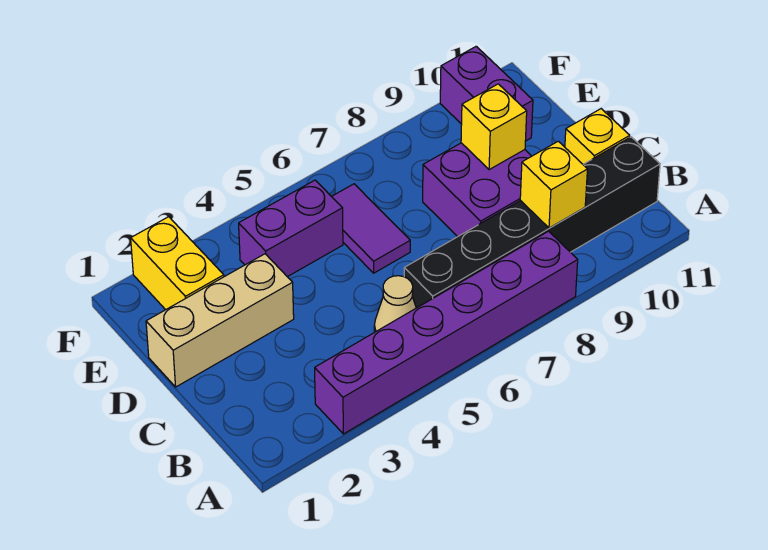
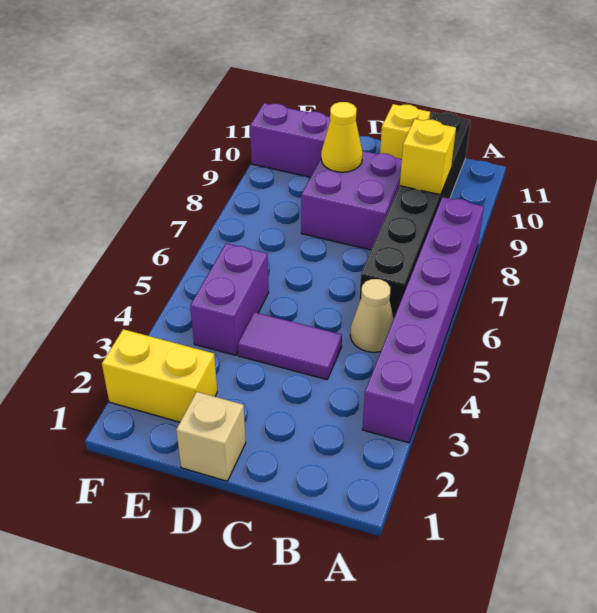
tan 1x3 brick [146,254,294,387] -> tan 1x1 brick [176,392,246,481]
purple 1x2 tile [331,184,410,273] -> purple 1x2 tile moved to [238,312,342,380]
yellow 1x1 brick [461,84,527,170] -> yellow 1x1 cone [321,102,363,172]

